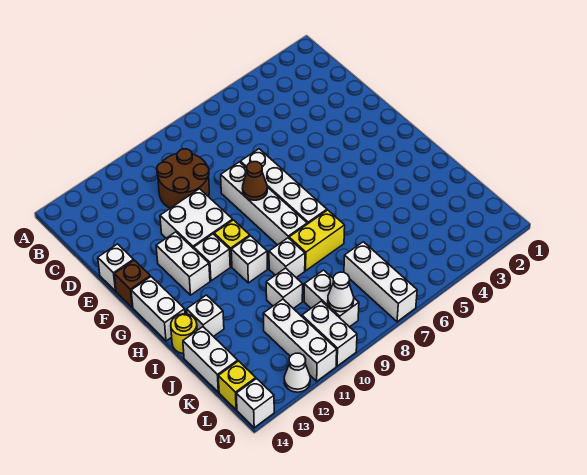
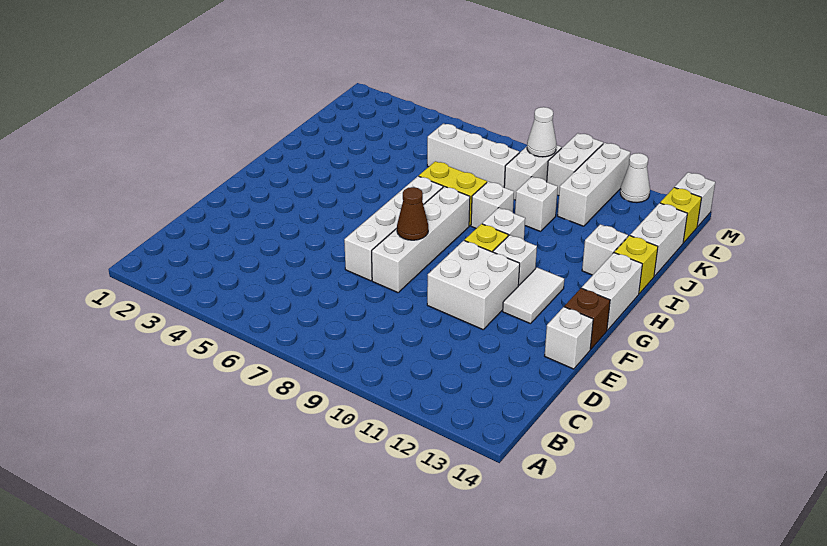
brown 2x2 round brick [157,149,209,208] -> none
white 1x2 brick [156,232,210,295] -> white 1x2 tile [503,268,564,324]
yellow 1x1 round brick [171,314,197,353] -> yellow 1x1 brick [614,236,658,293]
white 1x3 brick [344,242,417,322] -> white 1x3 brick turned to [427,123,519,187]

